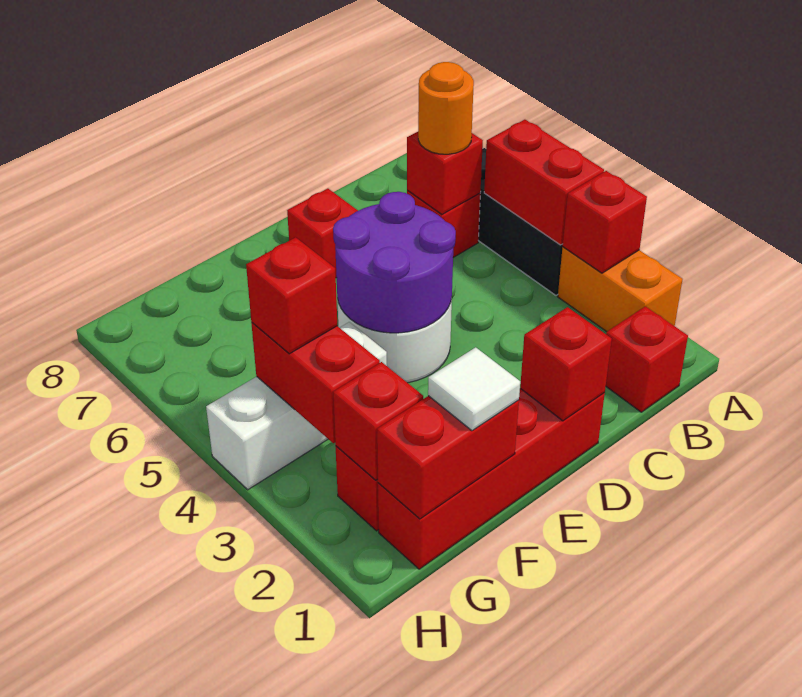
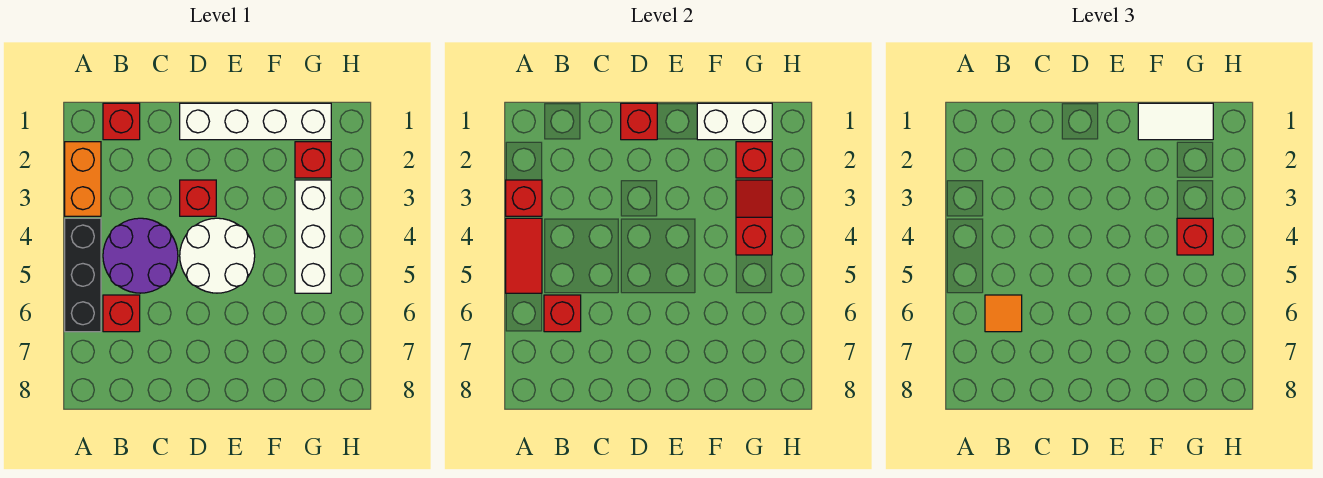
red 1x2 brick [484,120,604,245] -> red 1x2 tile [506,218,542,293]
orange 1x1 round brick [418,62,474,154] -> orange 1x1 tile [985,295,1022,332]
red 1x4 brick [378,389,605,569] -> white 1x4 brick [180,103,331,140]
purple 2x2 round brick [333,192,456,333] -> purple 2x2 round brick moved to [103,218,178,293]
red 1x1 brick [287,189,358,278] -> red 1x1 brick moved to [180,180,216,216]
red 1x2 brick [377,396,519,519] -> white 1x2 brick [697,103,772,140]
white 1x1 tile [428,347,520,431] -> white 1x2 tile [1138,103,1213,140]
white 1x3 brick [206,322,387,490] -> white 1x3 brick turned to [295,180,331,293]
red 1x2 brick [251,323,380,443] -> red 1x2 slope [736,180,772,255]

